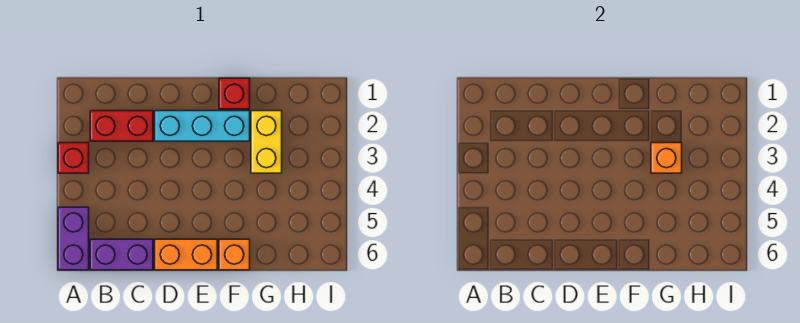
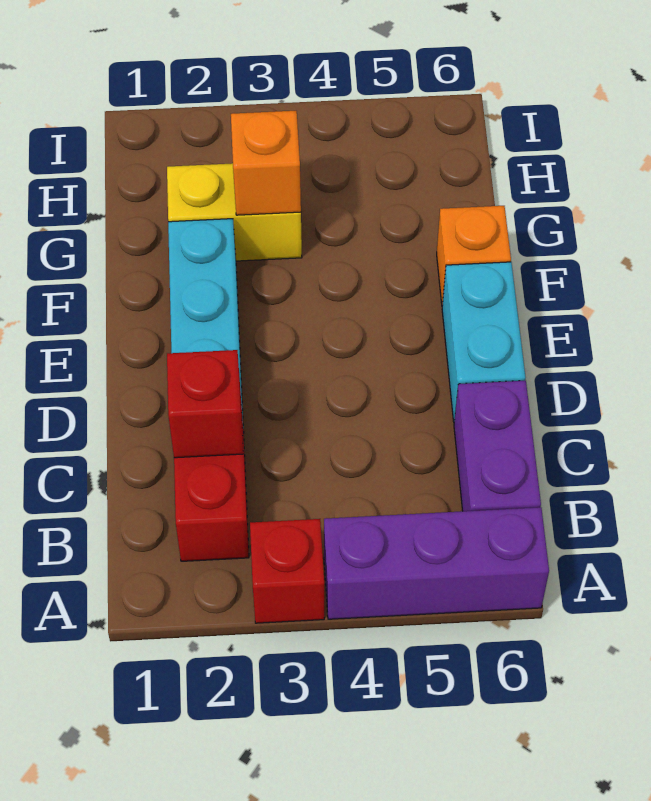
purple 1x2 brick [58,207,89,270] -> purple 1x3 brick [324,507,549,619]
orange 1x2 brick [155,239,217,270] -> cyan 1x2 brick [442,262,526,421]
red 1x1 brick [219,78,250,109] -> red 1x1 brick moved to [167,350,243,458]

